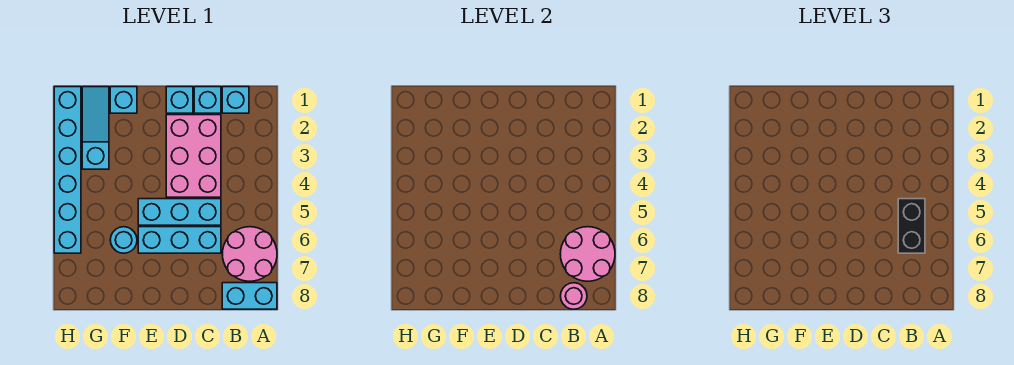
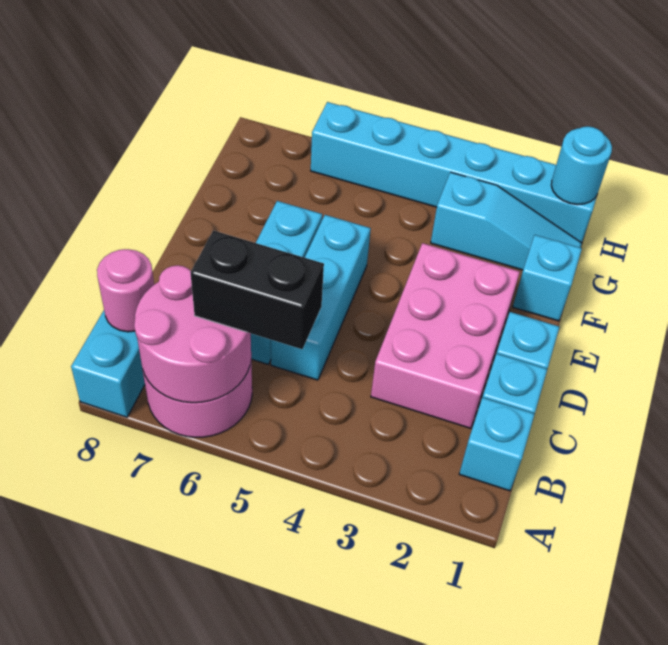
pink 2x3 brick [166,115,221,197] -> pink 2x3 brick turned to [371,243,520,428]
cyan 1x1 round brick [110,227,137,253] -> cyan 1x1 round brick moved to [551,126,612,205]

